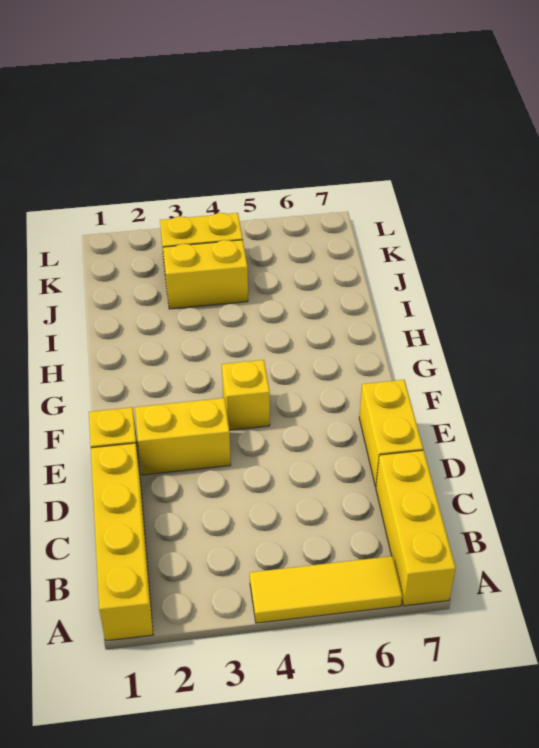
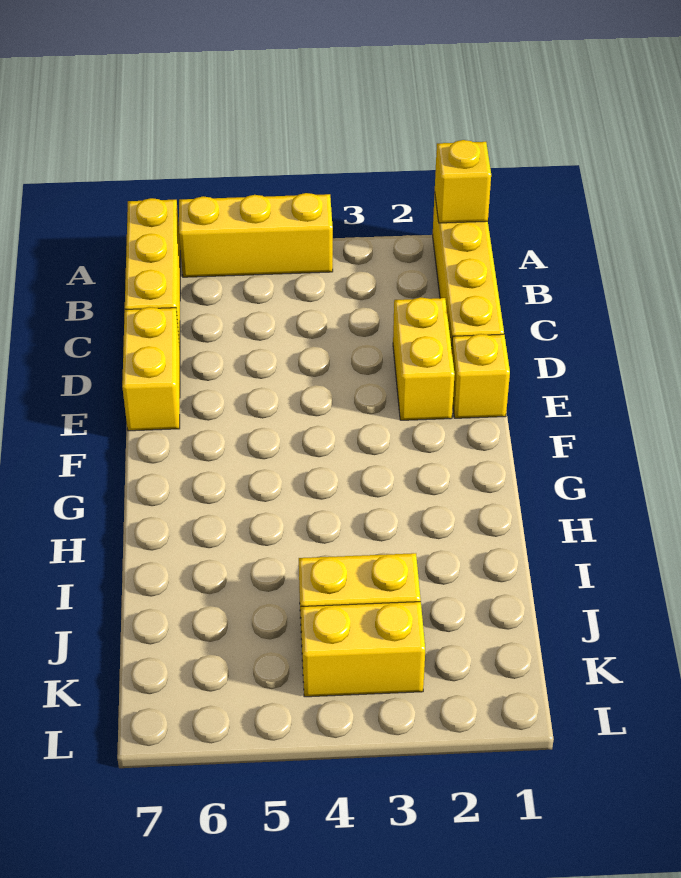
yellow 1x3 tile [250,556,402,623] -> yellow 1x3 brick [179,193,333,277]
yellow 1x2 brick [135,398,231,475] -> yellow 1x2 brick turned to [393,297,455,420]
yellow 1x1 brick [222,360,270,430] -> yellow 1x1 brick moved to [435,140,491,223]

